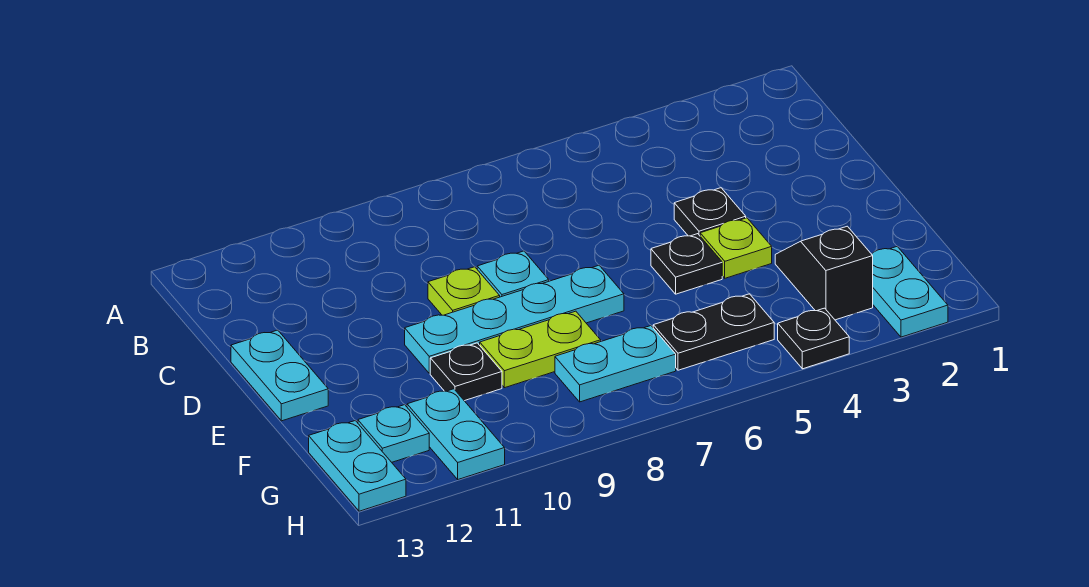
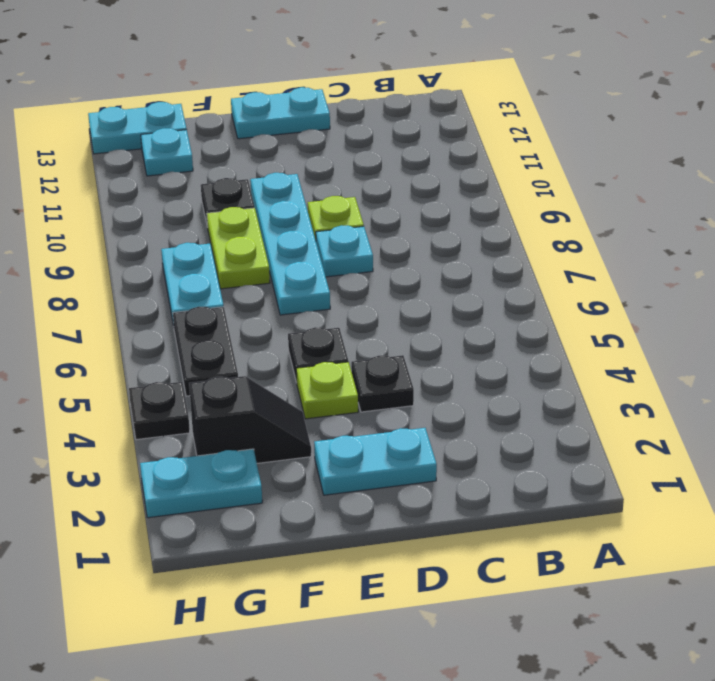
cyan 1x2 plate [407,389,505,479] -> cyan 1x2 plate moved to [314,428,437,495]

